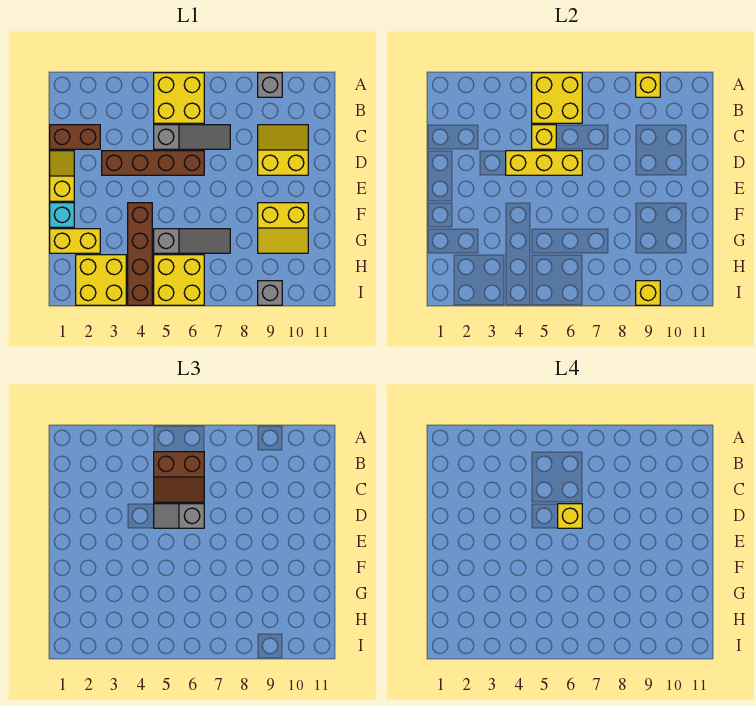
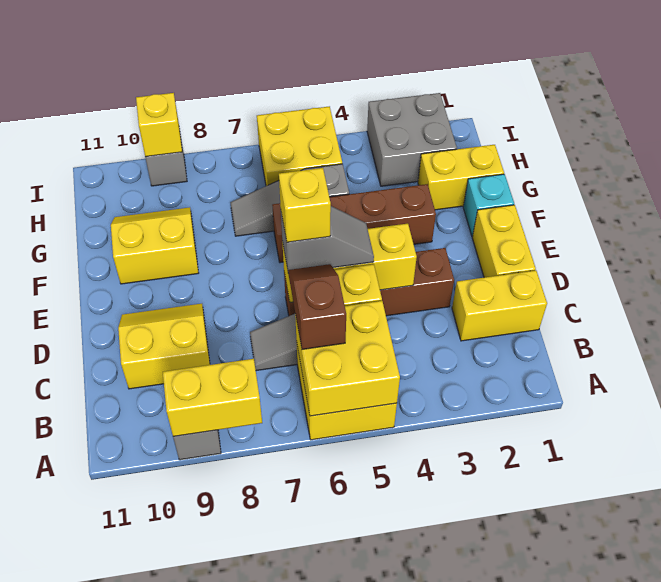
yellow 1x1 brick [636,73,660,97] -> yellow 1x2 brick [163,359,262,436]
brown 2x2 slope [154,452,204,502] -> brown 1x2 slope [288,264,346,349]
brown 1x2 brick [50,125,100,149] -> yellow 1x2 brick [452,270,547,341]
yellow 2x2 slope [258,125,308,175] -> yellow 2x2 slope turned to [118,304,210,389]
yellow 1x2 slope [50,151,74,201] -> yellow 1x2 brick [472,205,536,278]
brown 1x4 brick [128,203,152,305] -> brown 1x4 brick turned to [272,184,436,263]
yellow 2x2 brick [76,255,126,305] -> grey 2x2 brick [367,93,457,186]

